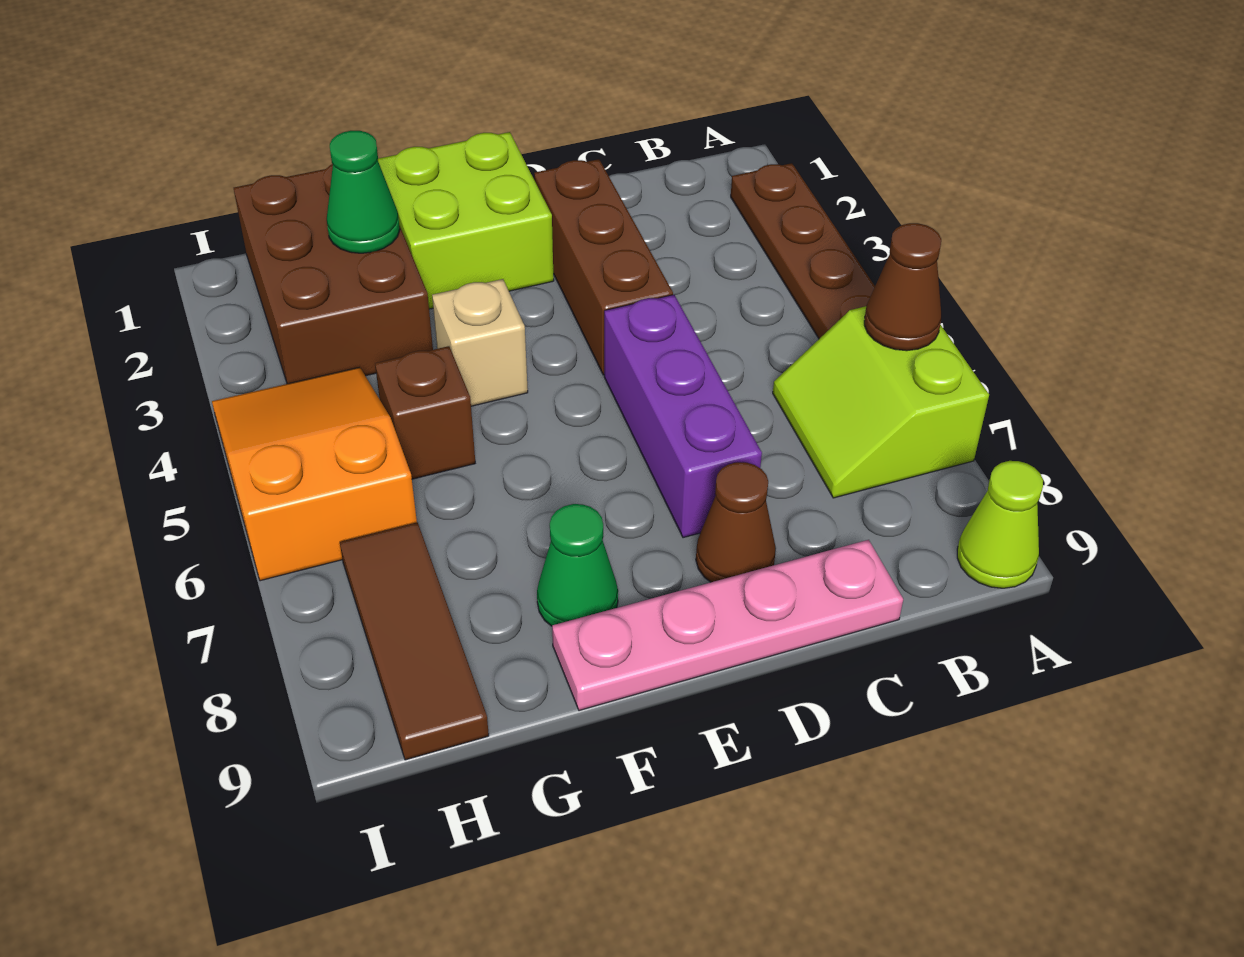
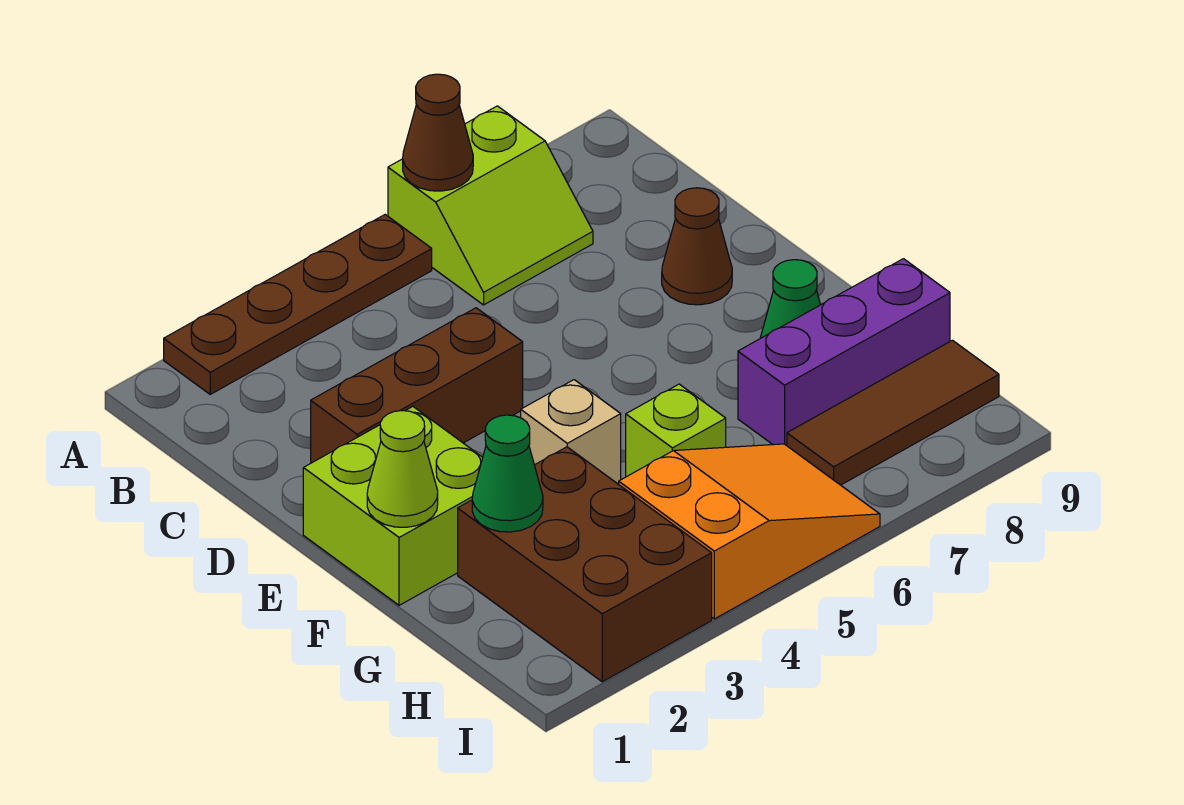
lime 1x1 cone [957,461,1043,588] -> lime 1x1 cone moved to [367,411,438,527]
pink 1x4 plate [552,540,903,711] -> none
purple 1x3 brick [604,295,762,538] -> purple 1x3 brick moved to [738,259,950,446]
brown 2x3 brick [234,164,433,384] -> brown 2x3 brick turned to [458,447,712,682]
brown 1x1 brick [375,346,475,479] -> lime 1x1 brick [626,384,726,477]
orange 2x3 slope [212,367,417,581] -> orange 2x3 slope turned to [619,444,880,619]

